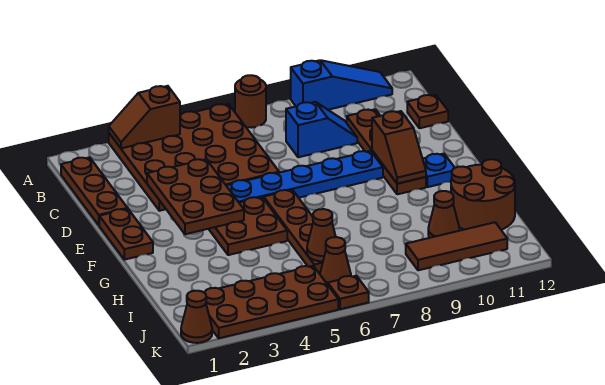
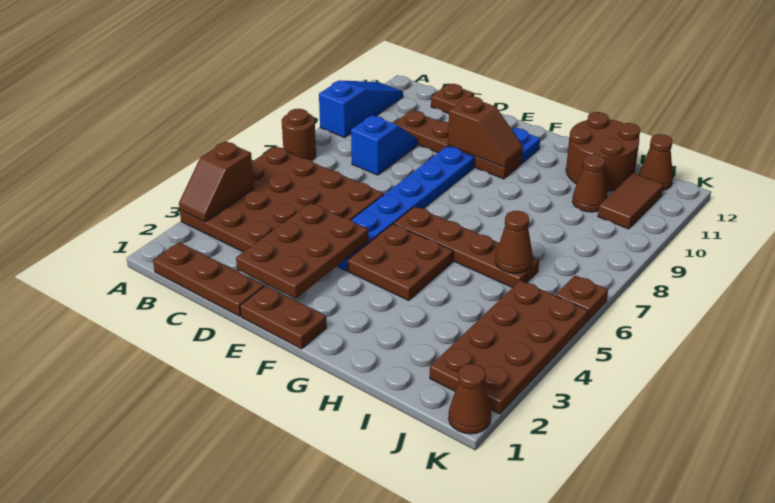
brown 2x3 plate [147,159,244,234] -> brown 2x3 plate turned to [236,203,369,299]
brown 1x1 cone [320,237,351,285] -> brown 1x1 cone moved to [639,134,673,191]
brown 1x3 tile [406,222,507,270] -> brown 1x2 tile [598,173,664,229]

